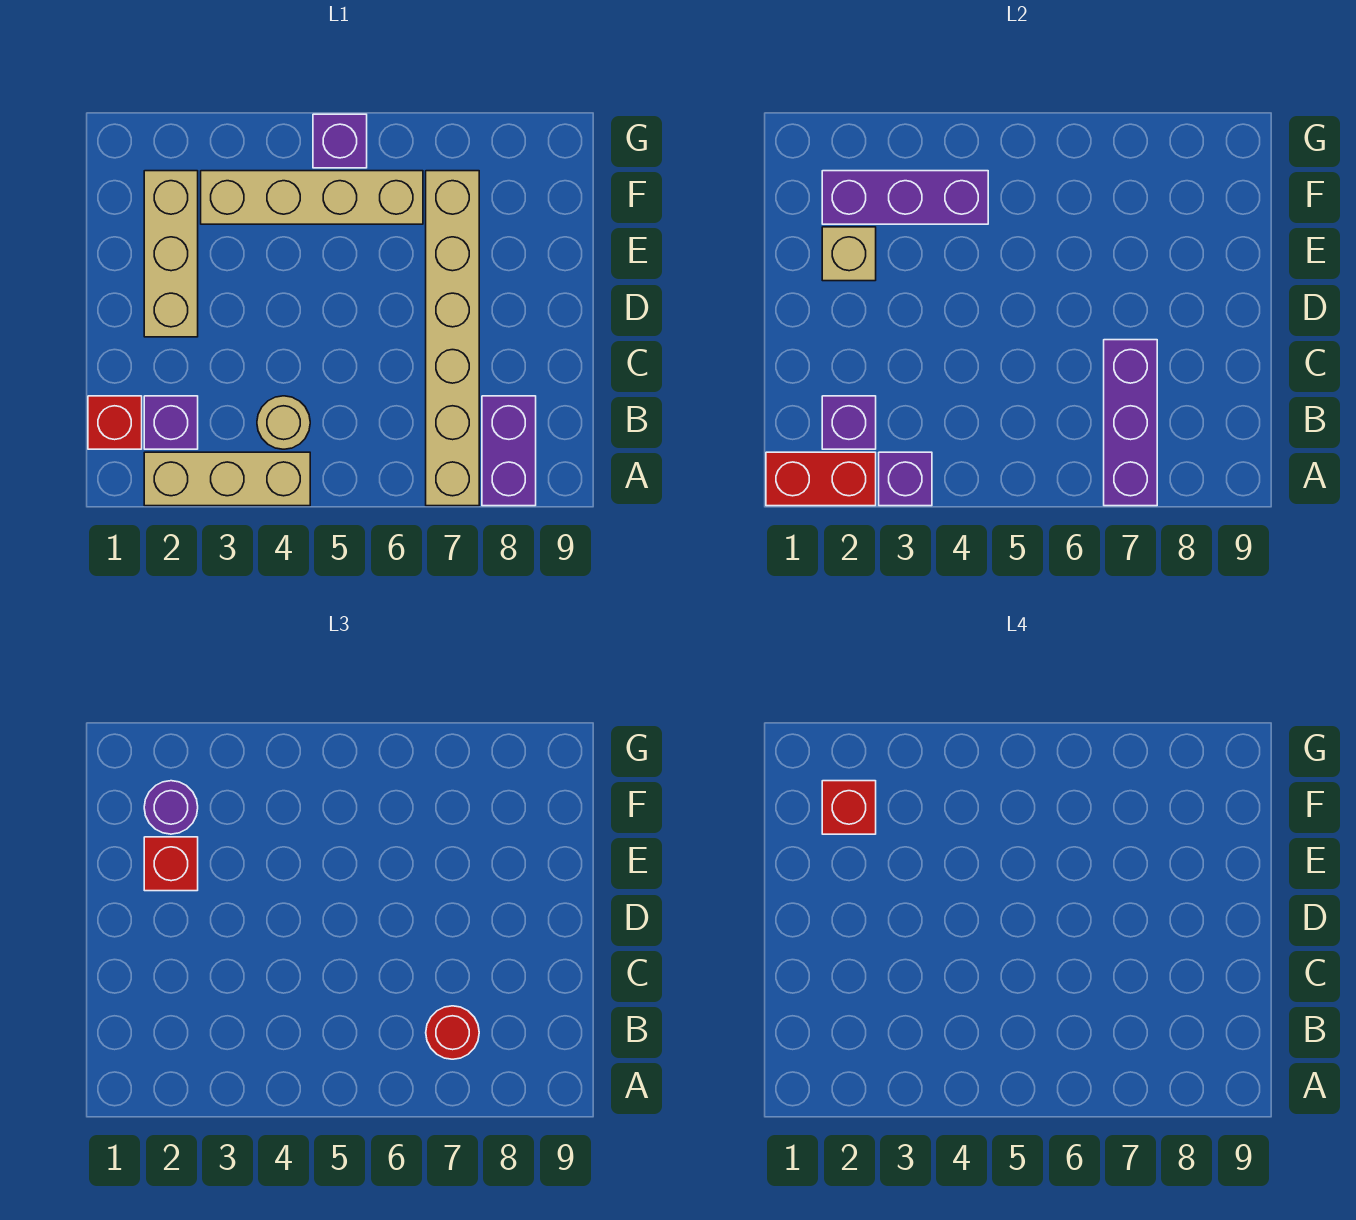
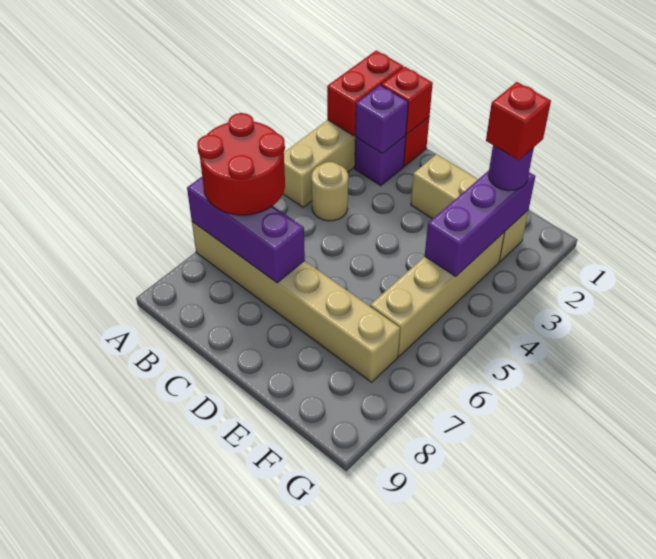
purple 1x1 brick [879,452,932,506] -> none
purple 1x2 brick [482,396,536,506] -> none
red 1x1 round brick [426,1006,479,1059] -> red 2x2 round brick [197,113,285,215]
tan 1x1 brick [822,227,876,281] -> none
red 1x1 brick [144,837,198,891] -> red 1x1 brick moved to [381,67,433,134]
purple 1x1 brick [313,114,367,168] -> none

